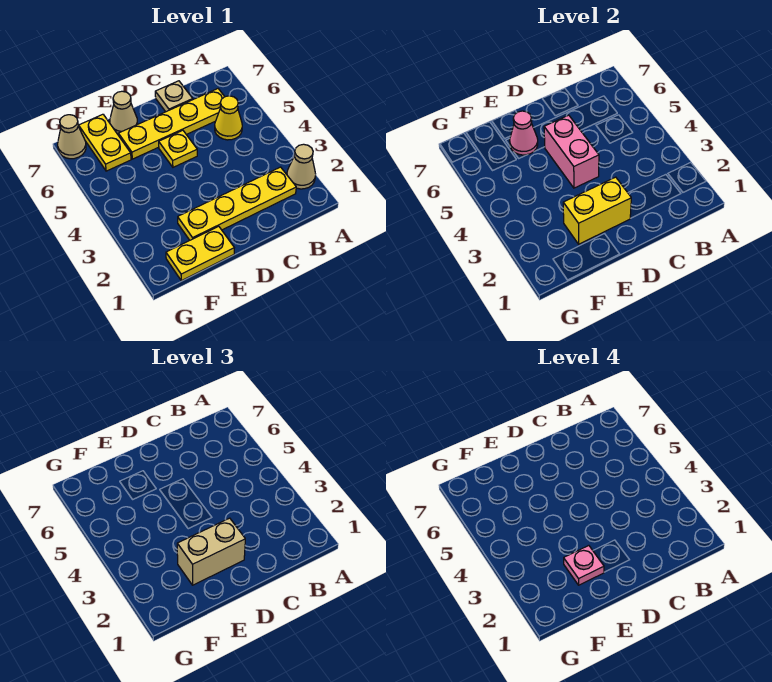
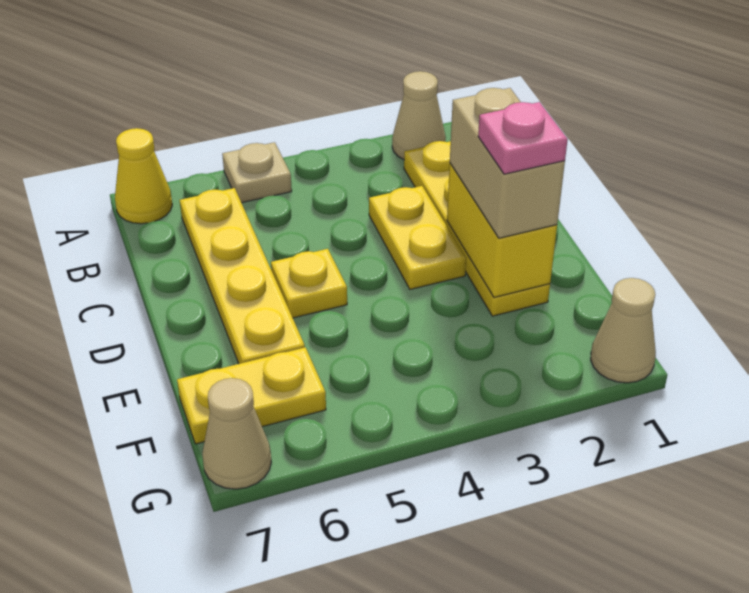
yellow 1x1 cone [215,96,242,140] -> yellow 1x1 cone moved to [115,128,172,224]
tan 1x1 plate [155,81,193,112] -> tan 1x1 plate moved to [222,142,292,203]
pink 1x2 brick [544,115,599,188] -> none
yellow 1x2 plate [166,226,234,281] -> yellow 1x2 plate moved to [369,186,466,289]
pink 1x1 cone [510,111,538,155] -> none
tan 1x1 cone [110,91,138,134] -> tan 1x1 cone moved to [591,278,656,383]

